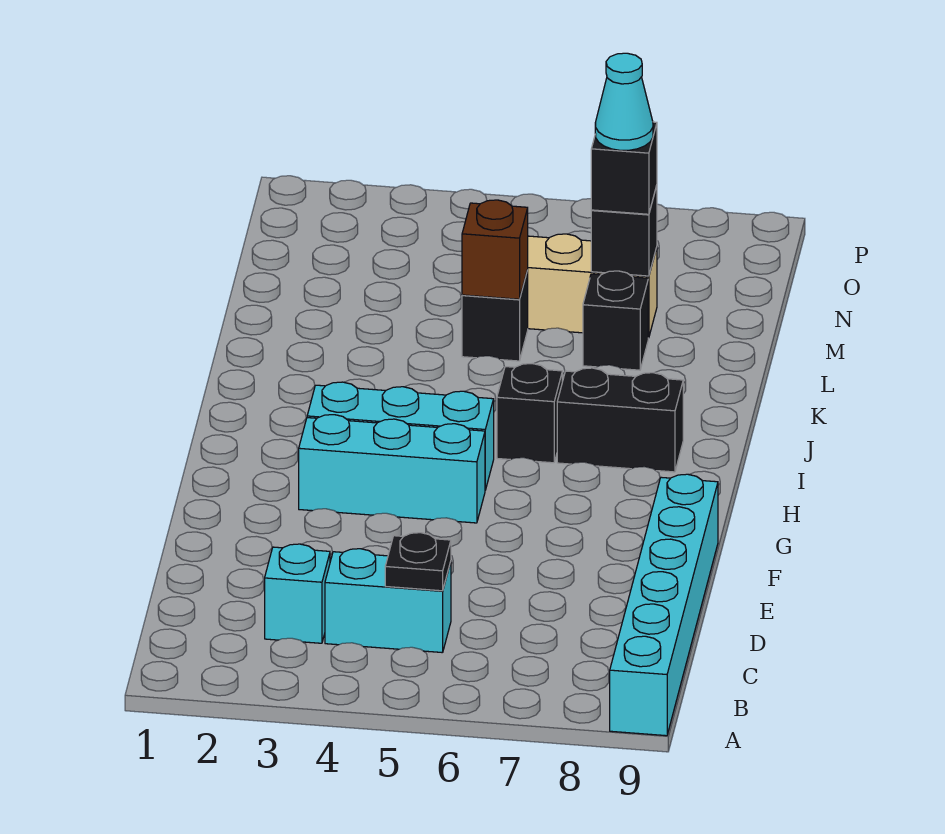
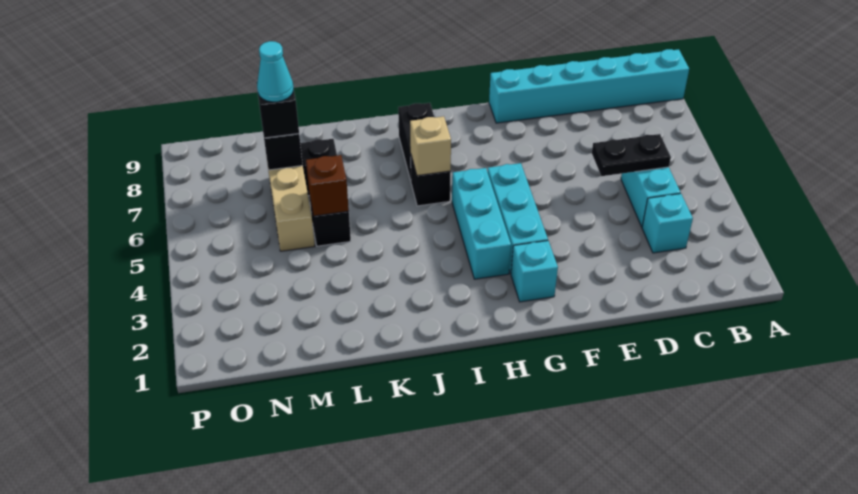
black 1x1 plate [385,533,451,591] -> black 1x2 plate [592,134,671,176]
none -> cyan 1x1 brick [511,241,558,302]
none -> tan 1x1 brick [410,116,451,176]

